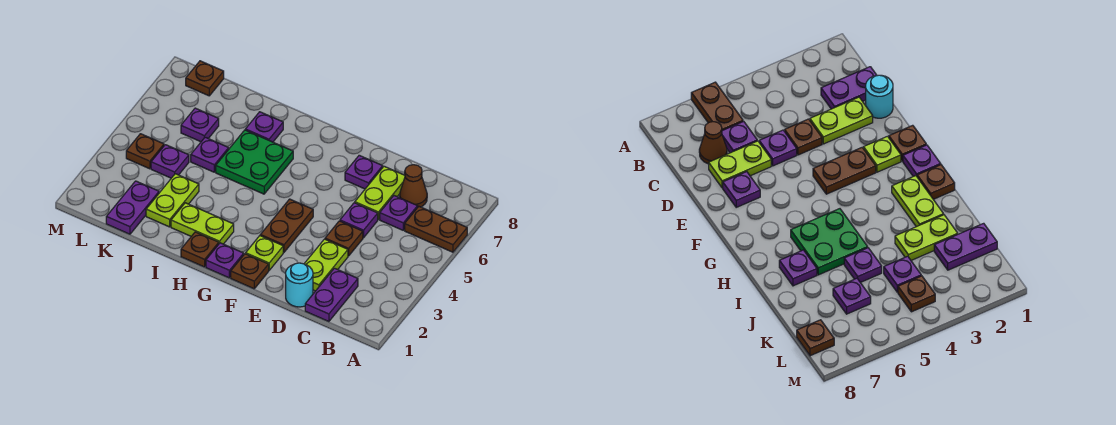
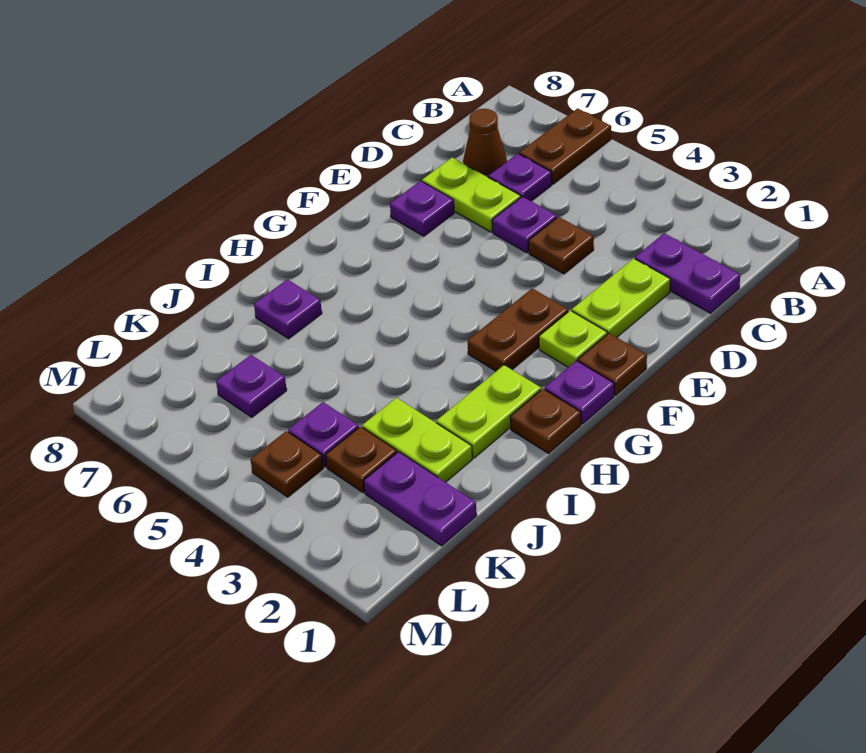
cyan 1x1 round brick [286,263,313,307] -> none
lime 1x2 plate [304,239,348,291] -> lime 1x2 plate turned to [572,258,670,337]
brown 1x2 plate [260,199,313,252] -> brown 1x2 plate turned to [468,288,568,371]
green 2x2 plate [216,130,293,194] -> none
purple 1x1 plate [191,137,229,172] -> none
brown 1x1 plate [186,61,224,96] -> brown 1x1 plate moved to [326,427,397,493]

